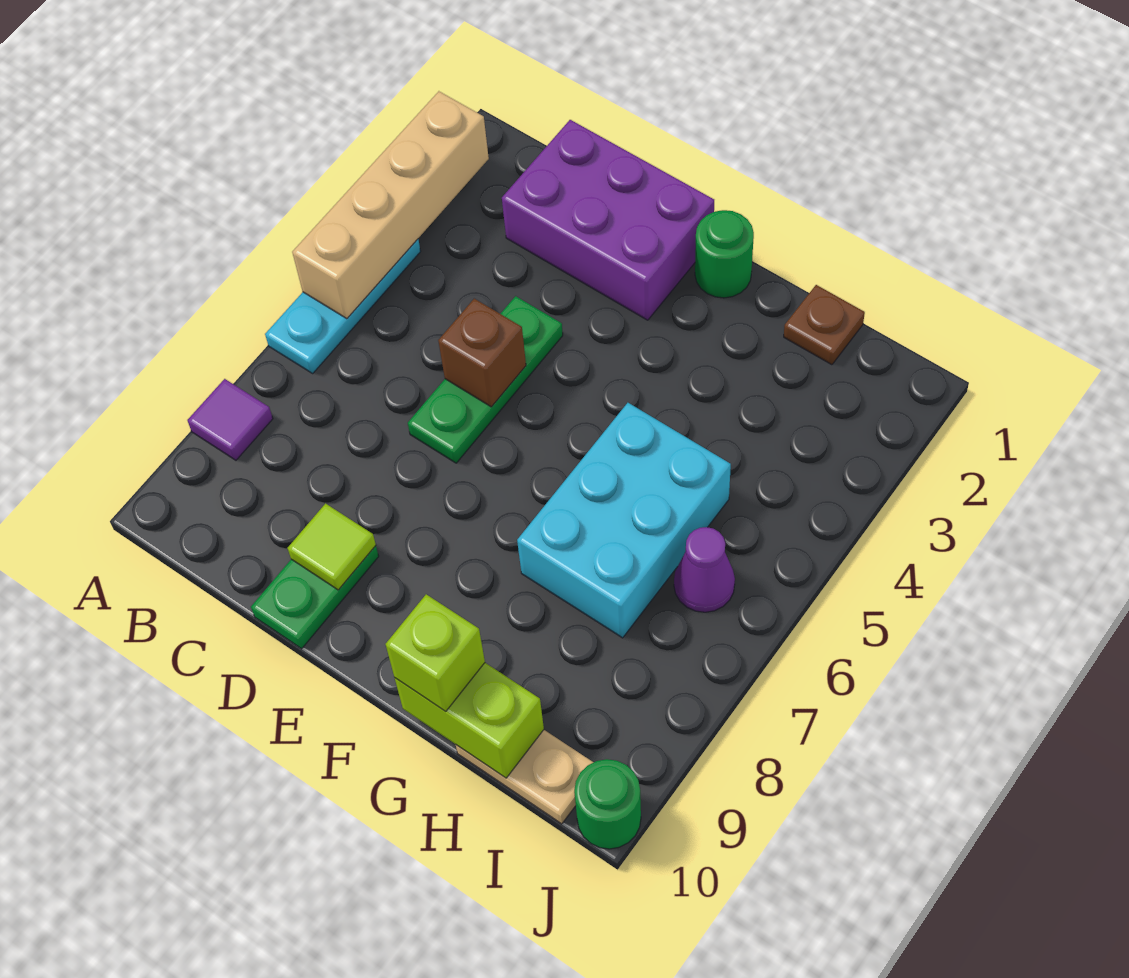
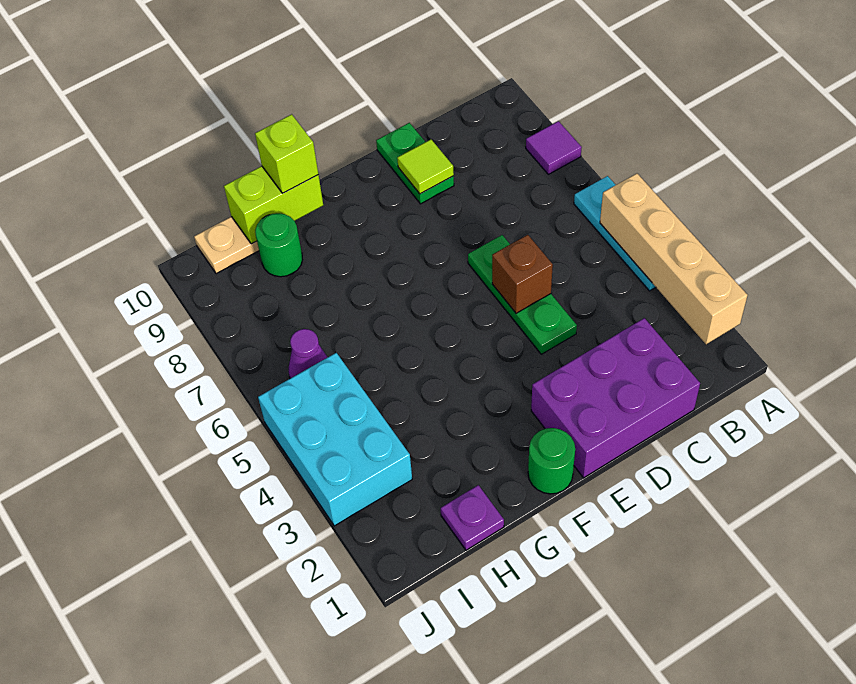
cyan 2x3 brick [517,403,731,638] -> cyan 2x3 brick moved to [258,353,412,526]
brown 1x1 plate [784,285,865,365] -> purple 1x1 plate [441,485,504,550]
green 1x1 round brick [574,759,641,849] -> green 1x1 round brick moved to [255,213,303,277]

